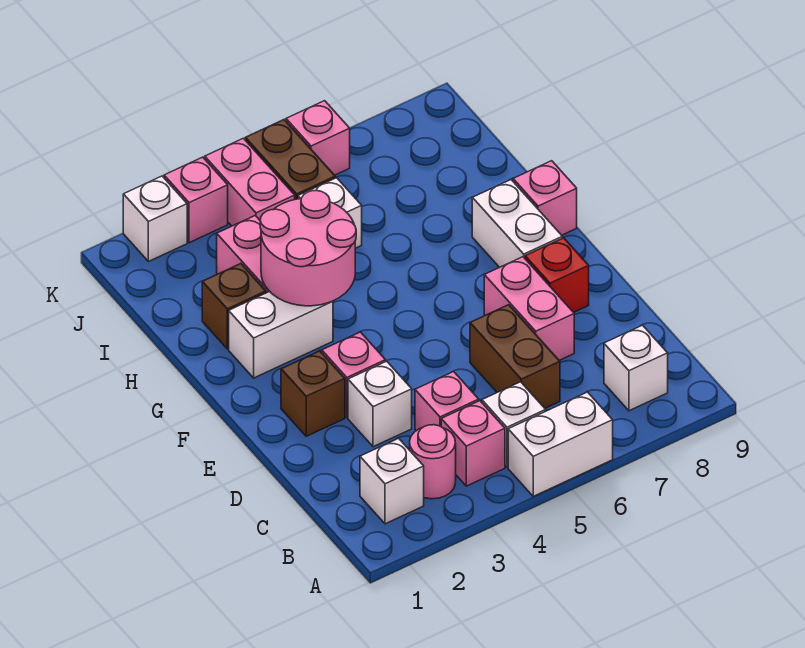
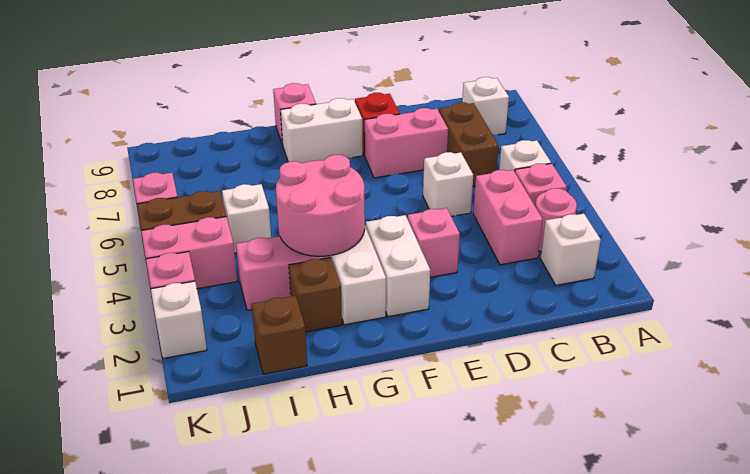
white 1x2 brick [508,392,613,496] -> white 1x2 brick moved to [366,215,430,317]
pink 1x1 brick [415,372,479,431] -> pink 1x2 brick [473,170,543,265]
brown 1x2 brick [470,305,560,408] -> brown 1x2 brick turned to [439,102,499,187]
white 1x1 brick [348,361,412,447] -> white 1x1 brick moved to [423,152,473,216]
brown 1x1 brick [281,351,345,436] -> brown 1x1 brick moved to [252,296,307,374]

